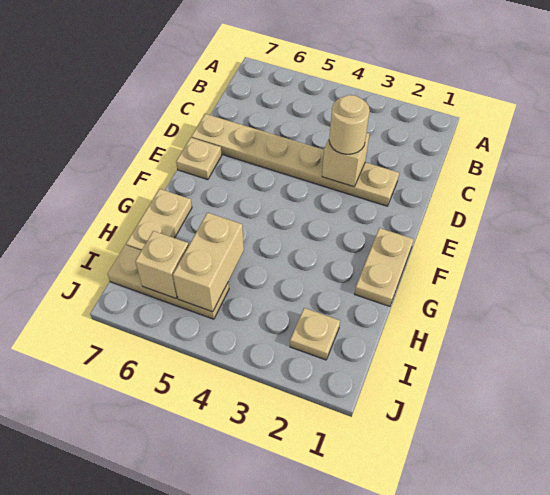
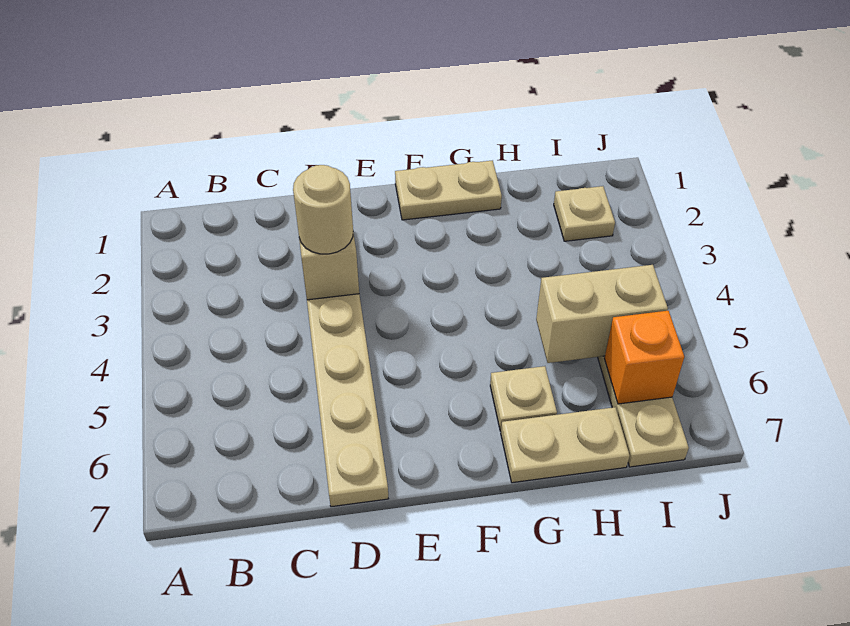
tan 1x1 plate [176,138,222,180] -> tan 1x1 plate moved to [490,366,557,431]
tan 1x1 brick [135,231,189,298] -> orange 1x1 brick [604,311,684,404]

